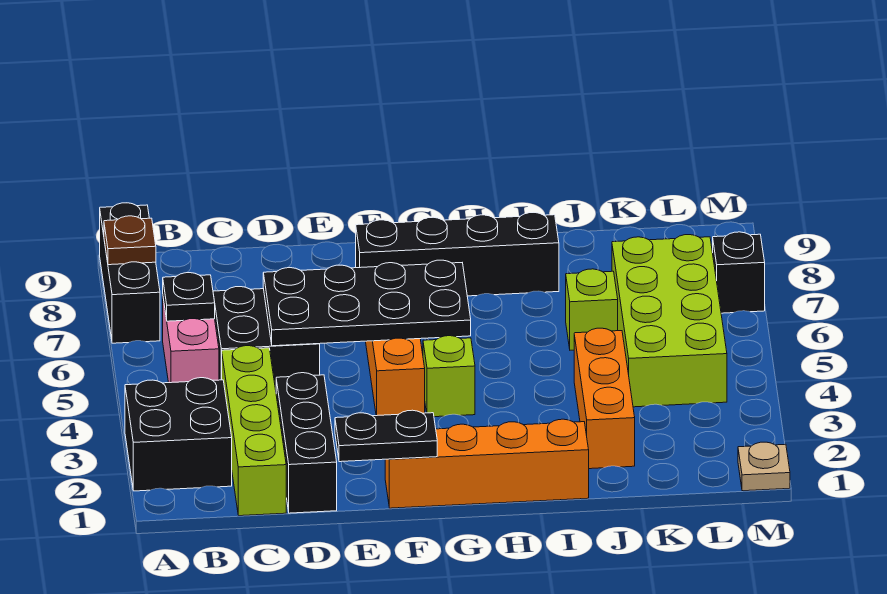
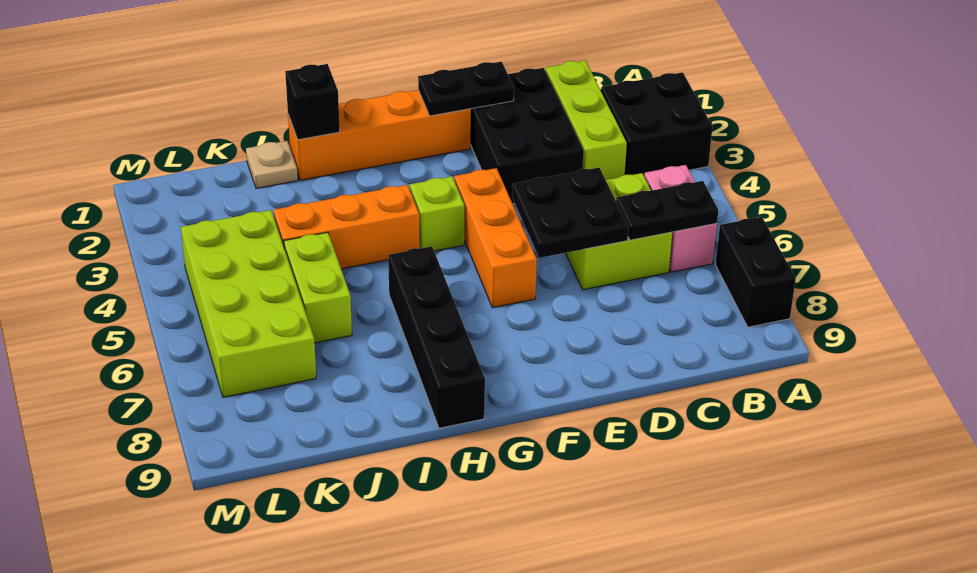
black 1x3 brick [100,203,160,343] -> black 1x2 brick [716,217,796,327]
brown 1x1 plate [104,216,156,265] -> none
black 1x1 plate [163,273,215,321] -> black 1x2 plate [616,181,718,240]
lime 1x4 brick [222,346,286,516] -> lime 1x3 brick [546,60,627,180]
black 2x2 brick [213,287,320,390] -> lime 2x2 brick [566,173,672,290]
black 1x3 brick [276,373,337,513] -> black 2x3 brick [470,68,584,204]
black 2x4 plate [263,260,471,346] -> black 2x2 plate [512,168,629,258]
black 1x4 brick [356,213,559,296] -> black 1x4 brick turned to [388,246,485,428]
orange 1x3 brick [574,328,635,469] -> orange 1x3 brick turned to [274,185,420,269]
lime 1x1 brick [566,269,618,350] -> lime 1x2 brick [284,232,352,343]
tan 1x1 plate [738,442,790,491] -> tan 1x1 plate moved to [246,141,298,188]
black 1x1 brick [713,232,765,313] -> black 1x1 brick moved to [285,64,340,140]

